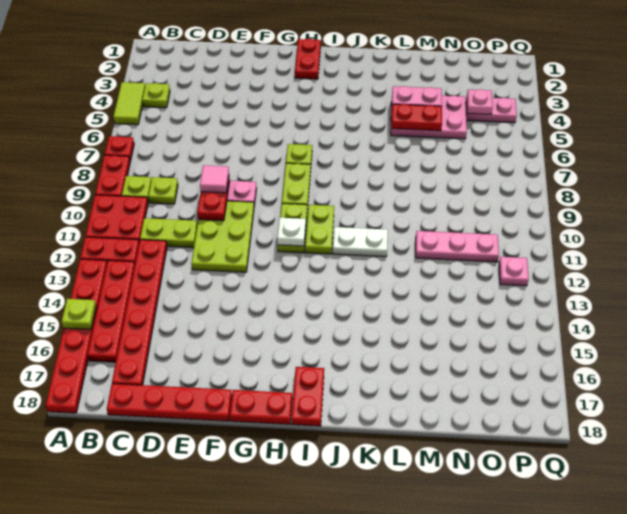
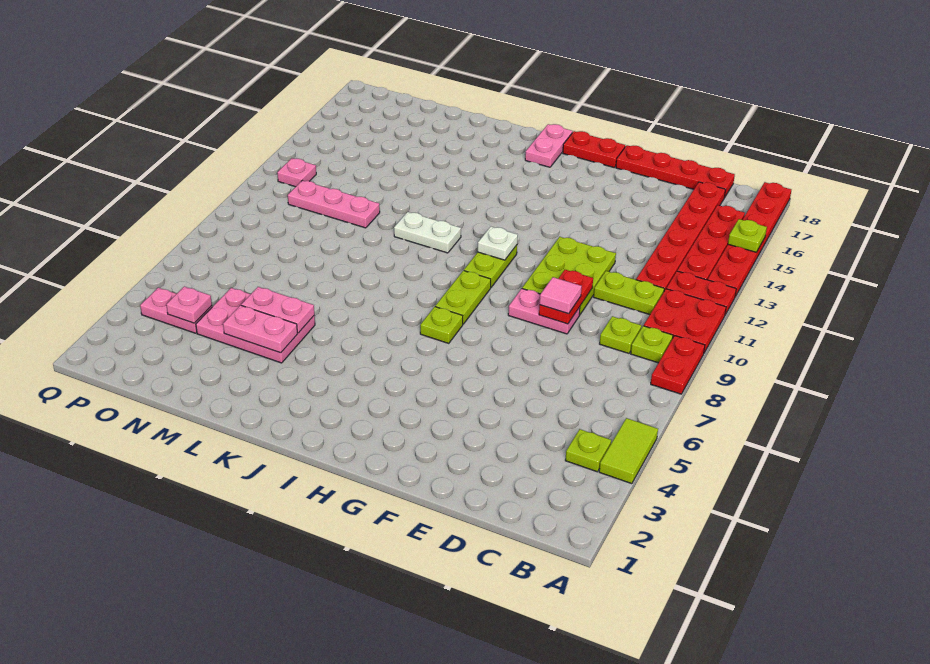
red 1x1 plate [105,136,134,162] -> none
red 1x2 plate [295,39,321,79] -> none
lime 1x2 plate [305,205,334,254] -> none
red 1x2 plate [291,367,324,426] -> pink 1x2 plate [525,124,573,167]
red 1x2 plate [391,104,442,131] -> pink 1x2 plate [241,287,314,333]

